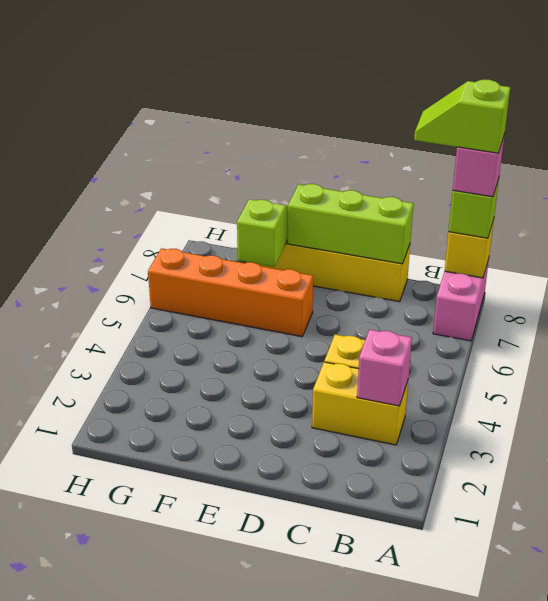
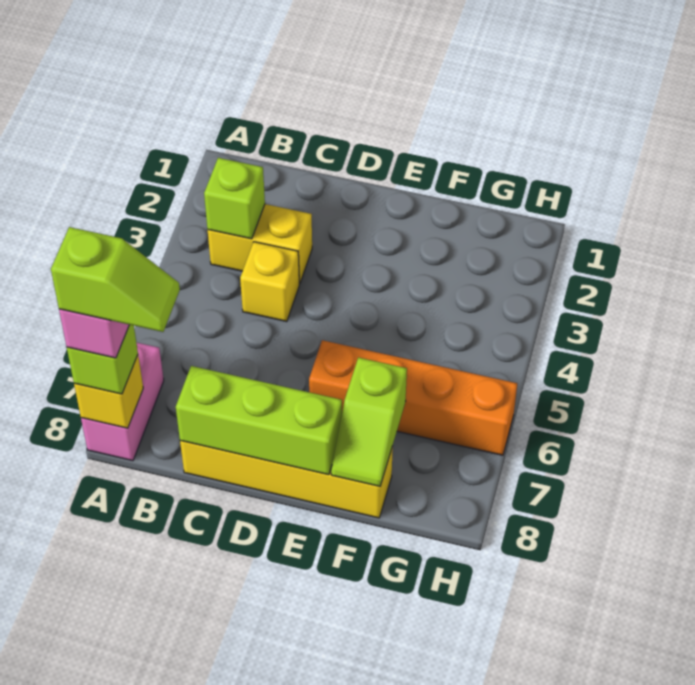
pink 1x1 brick [357,330,412,406] -> lime 1x1 brick [204,158,265,239]

